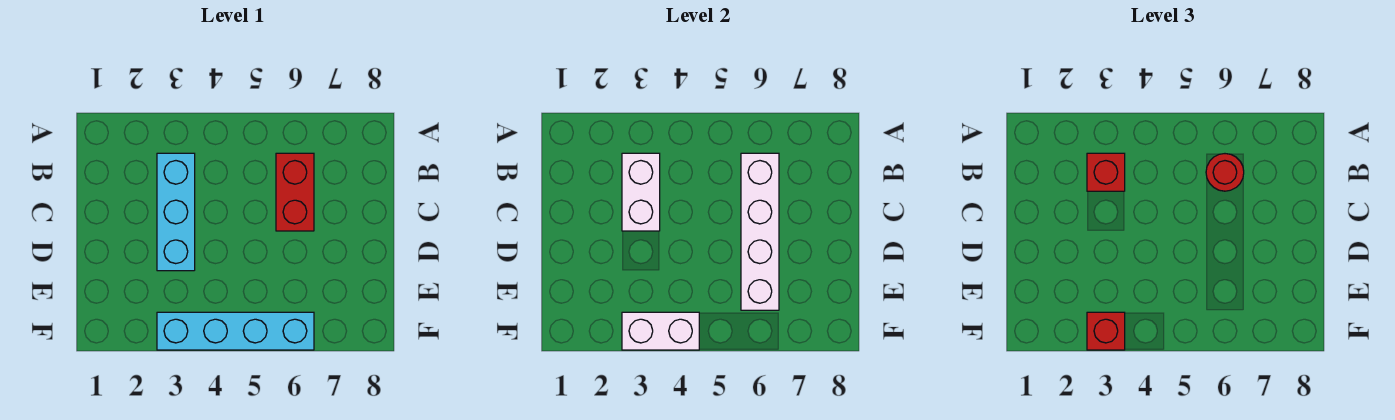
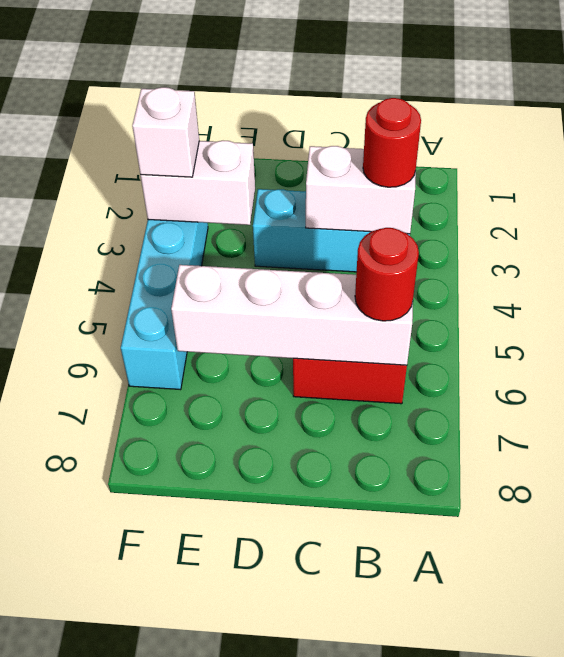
red 1x1 brick [1087,153,1125,191] -> red 1x1 round brick [363,98,421,187]
white 1x2 brick [622,312,699,350] -> white 1x2 brick turned to [140,141,255,225]
red 1x1 brick [1087,312,1125,350] -> white 1x1 brick [132,87,199,177]

